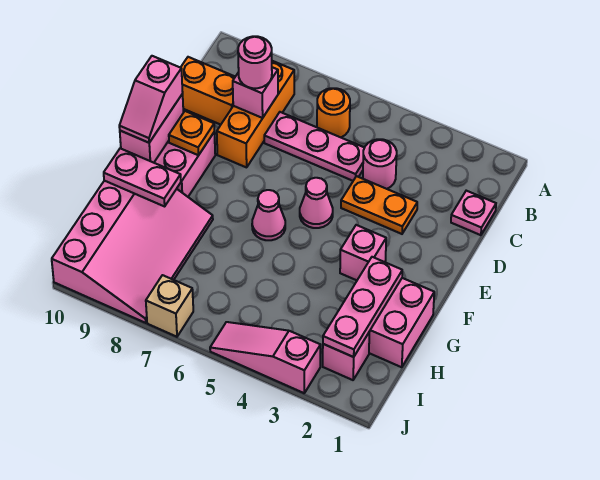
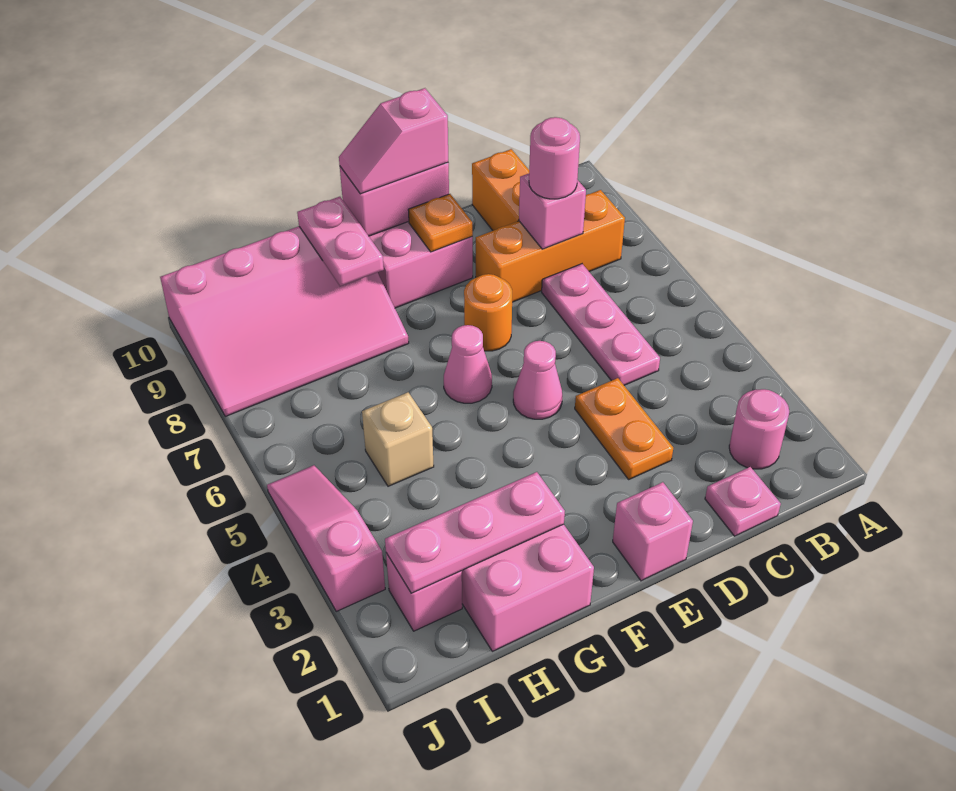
orange 1x1 round brick [317,88,350,137] -> orange 1x1 round brick moved to [464,274,512,351]
pink 1x1 round brick [363,139,397,189] -> pink 1x1 round brick moved to [729,389,789,469]
pink 1x1 brick [340,225,386,280] -> pink 1x1 brick moved to [613,482,693,581]
tan 1x1 brick [146,275,193,337] -> tan 1x1 brick moved to [362,392,434,486]

